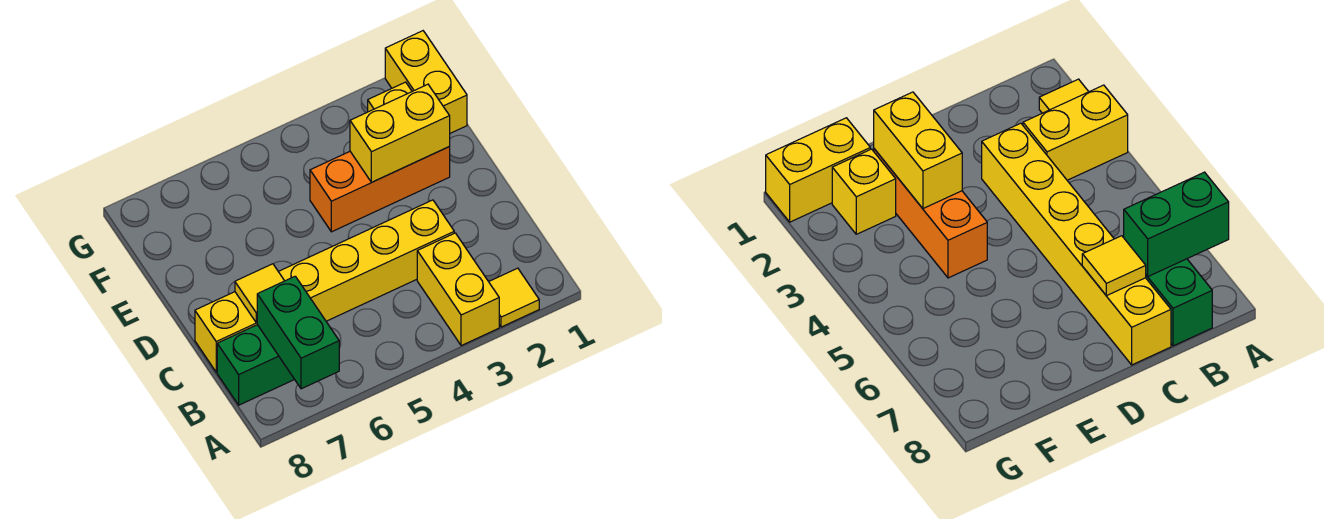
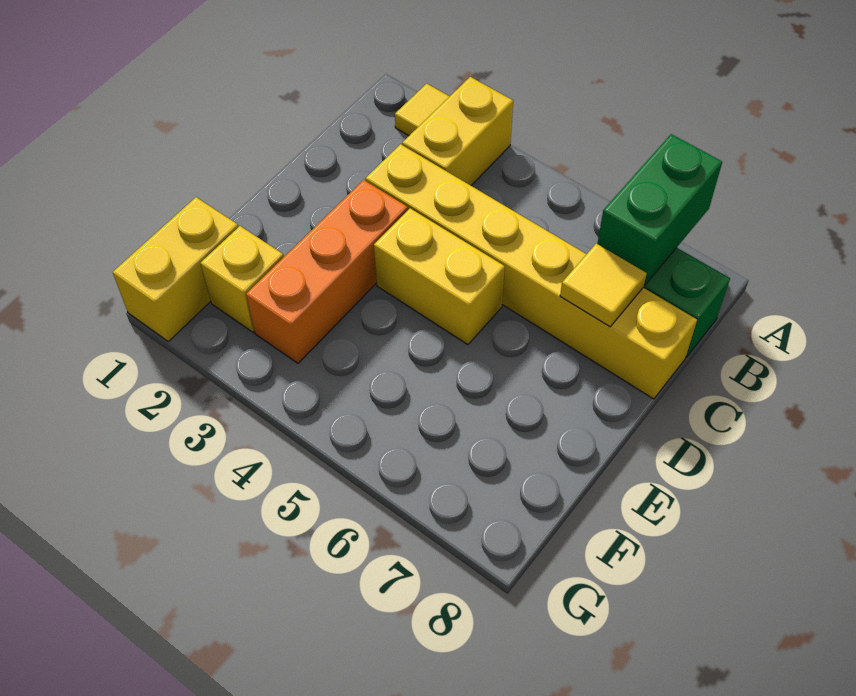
orange 1x3 brick [310,147,450,232] -> orange 1x3 brick turned to [246,180,408,363]
yellow 1x2 brick [350,84,450,182] -> yellow 1x2 brick moved to [374,208,505,345]

